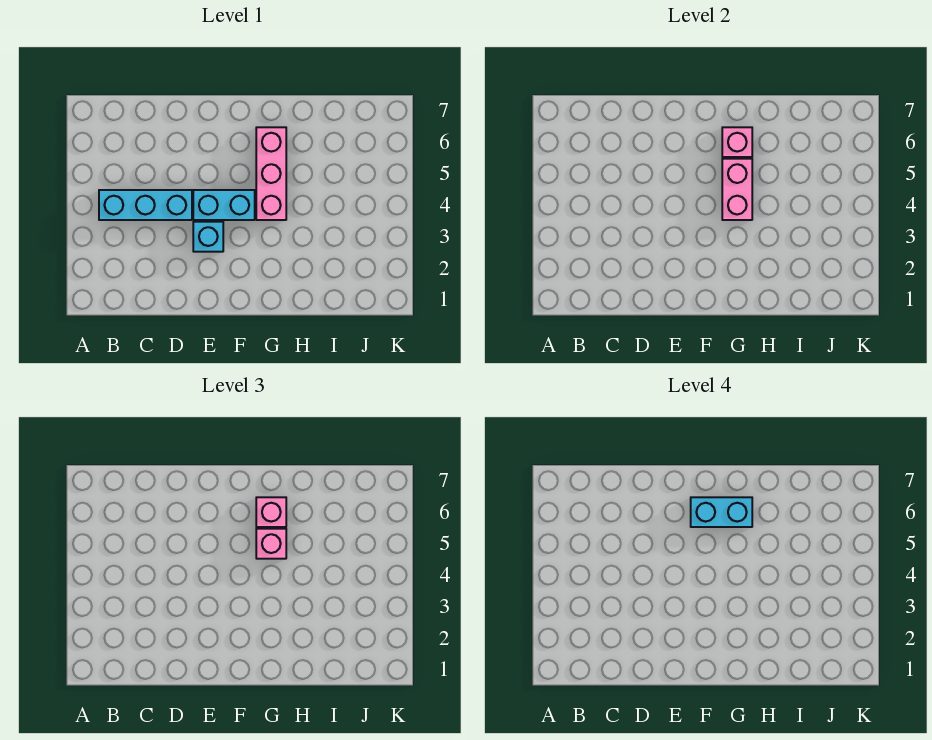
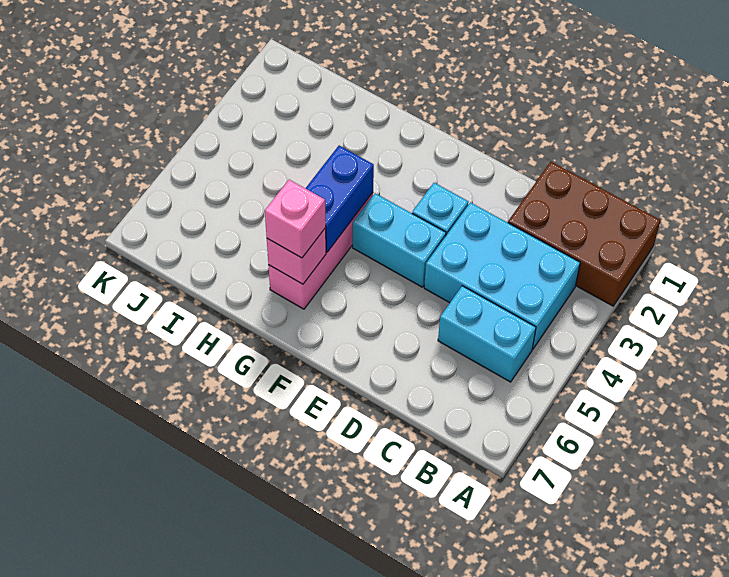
none -> brown 2x3 brick [508,162,660,306]
cyan 1x3 brick [99,190,192,220] -> cyan 2x3 brick [424,203,580,349]
cyan 1x2 brick [691,497,752,527] -> cyan 1x2 brick moved to [438,286,536,382]
pink 1x2 brick [722,159,752,220] -> blue 1x2 brick [306,146,374,252]
pink 1x1 brick [256,529,286,559] -> none

